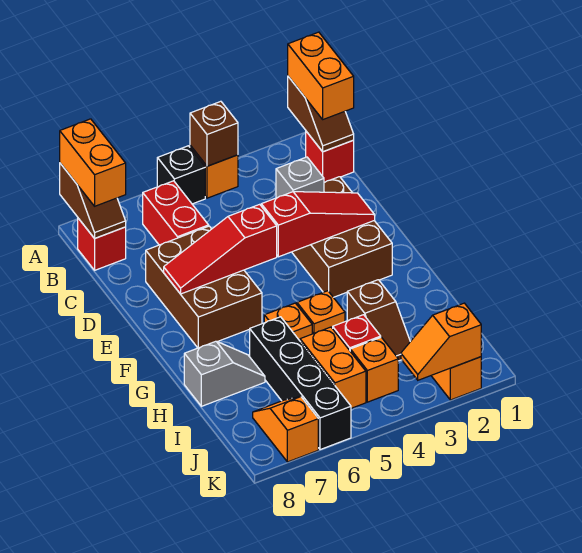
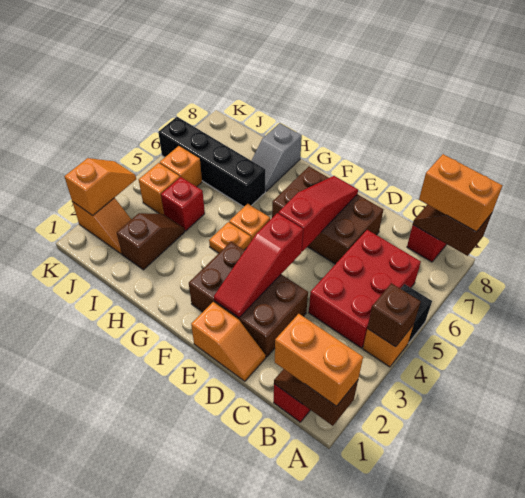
red 1x2 brick [143,181,209,245] -> red 2x3 brick [309,230,421,348]
grey 1x1 brick [276,157,324,198] -> none
brown 1x2 slope [347,280,410,361] -> brown 1x2 slope turned to [117,213,185,270]
orange 1x2 brick [300,327,366,408] -> orange 1x1 brick [160,146,202,187]
orange 1x2 slope [253,397,318,462] -> orange 1x2 slope moved to [191,302,266,381]

